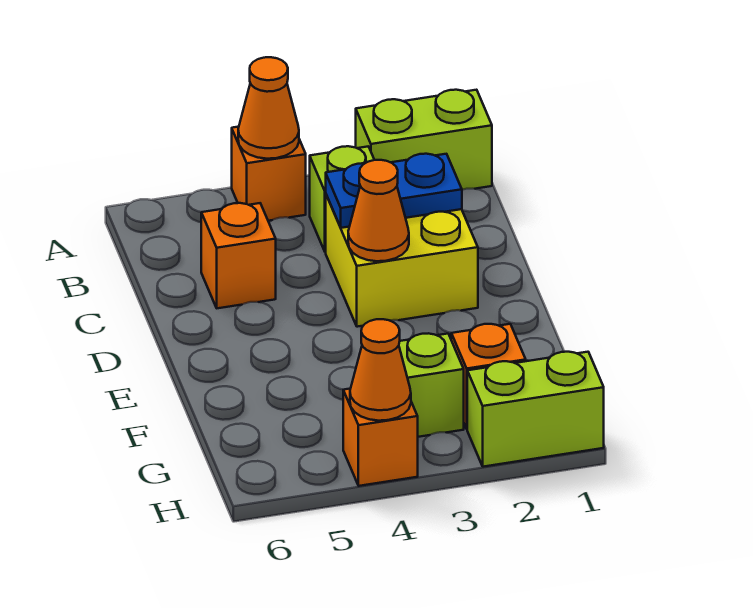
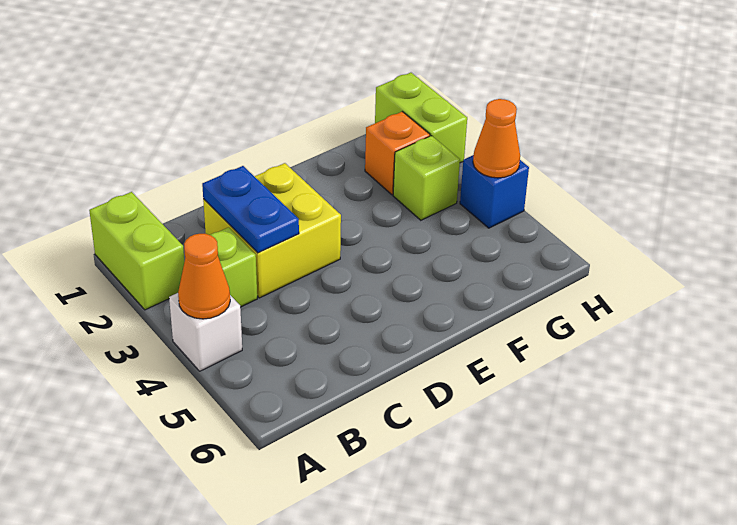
orange 1x1 brick [232,127,306,221] -> white 1x1 brick [169,293,242,371]
orange 1x1 brick [201,203,276,308] -> none
orange 1x1 cone [348,160,409,261] -> none
orange 1x1 brick [343,389,418,486] -> blue 1x1 brick [460,155,529,228]

